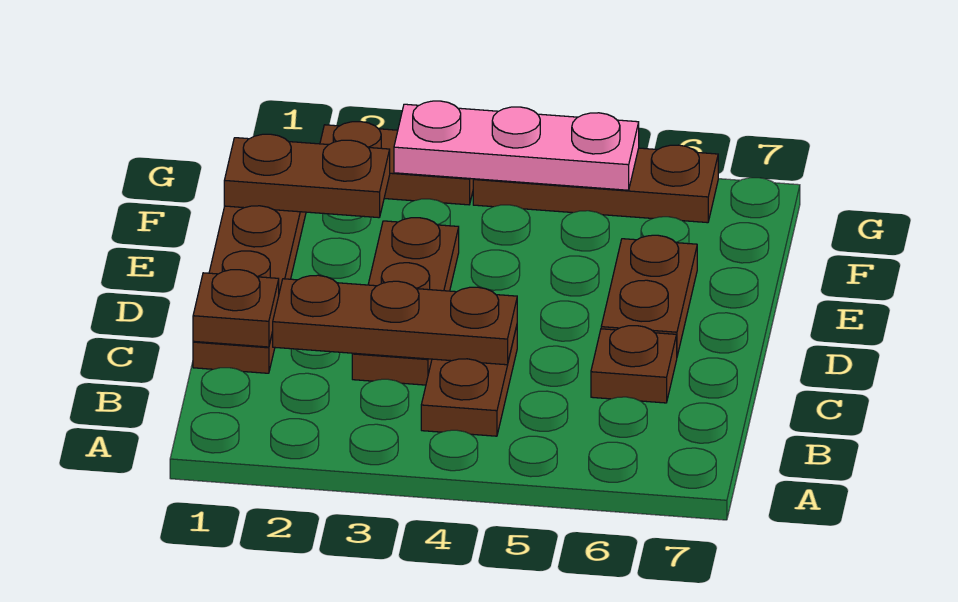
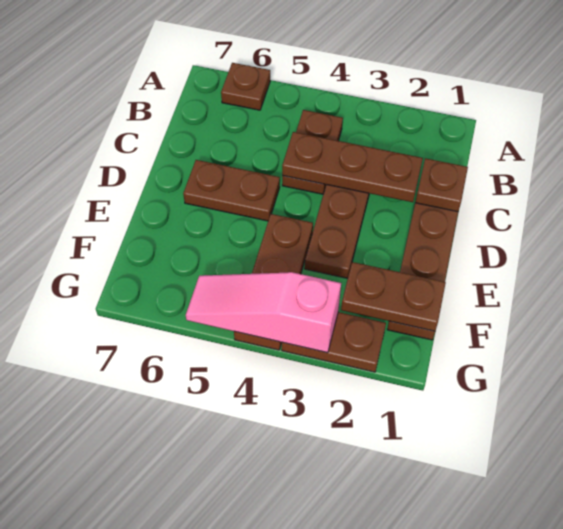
brown 1x1 plate [591,326,677,403] -> brown 1x1 plate moved to [221,63,270,110]
brown 1x2 plate [601,235,697,356] -> brown 1x2 plate turned to [183,160,280,221]
pink 1x3 plate [394,101,639,190] -> pink 1x3 slope [186,272,341,353]
brown 1x3 plate [473,145,718,223] -> brown 1x3 plate turned to [234,214,313,350]

